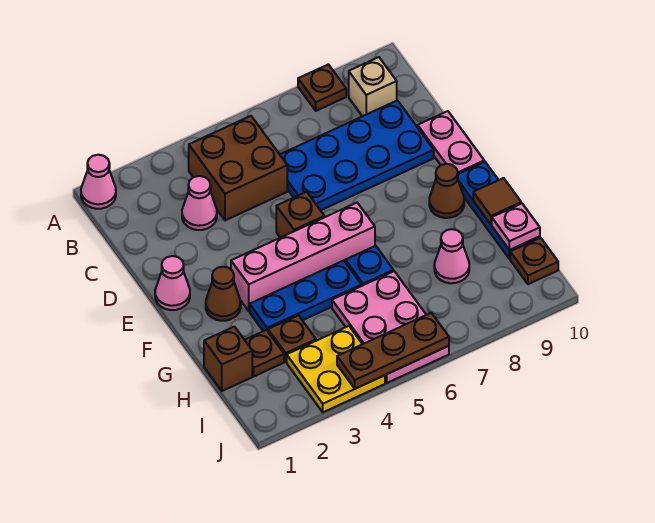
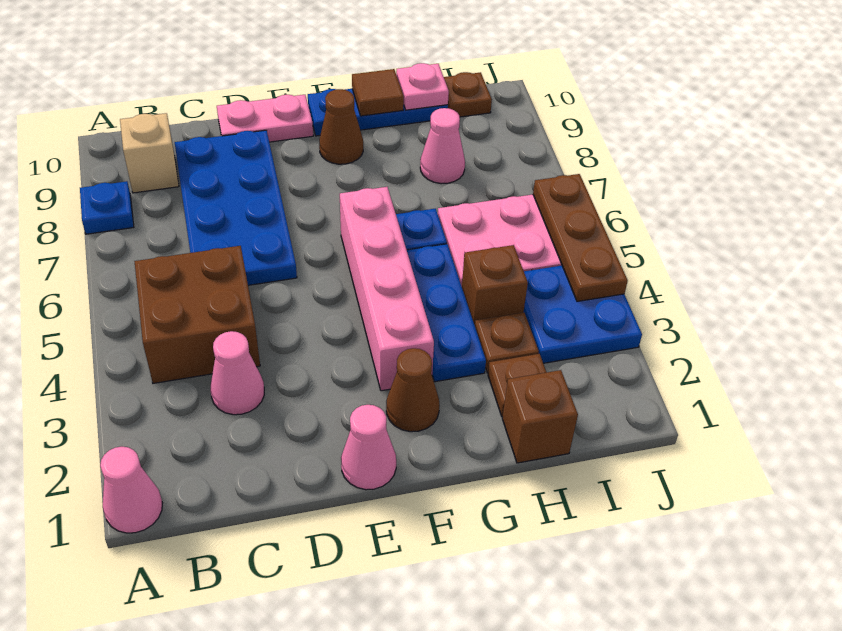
brown 1x1 plate [298,64,346,111] -> blue 1x1 plate [80,181,134,234]
brown 1x1 brick [276,192,324,238] -> brown 1x1 brick moved to [462,245,528,325]
yellow 2x2 plate [287,326,385,412] -> blue 2x2 plate [523,266,642,363]

